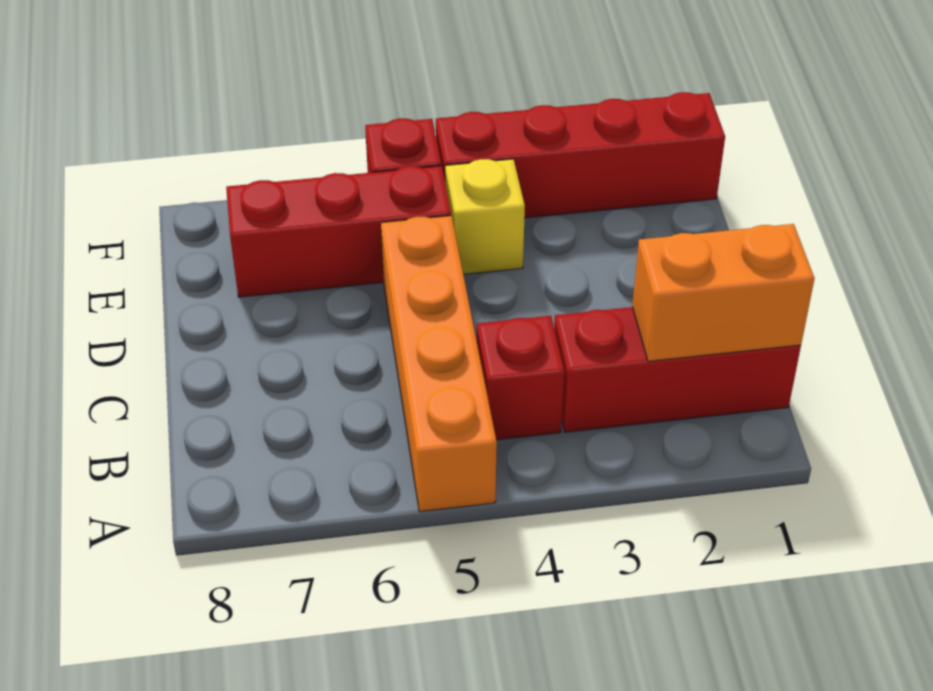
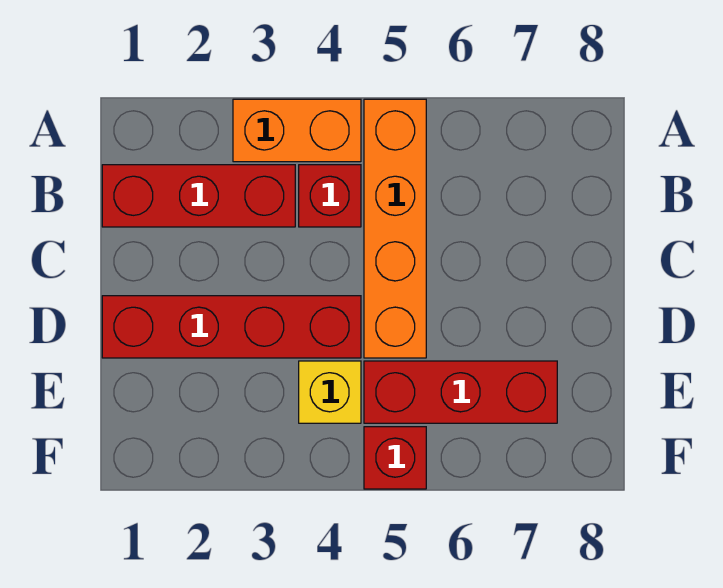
orange 1x2 brick [632,224,815,361] -> orange 1x2 brick moved to [233,99,361,162]
red 1x4 brick [436,92,725,218] -> red 1x4 brick moved to [102,296,361,358]

